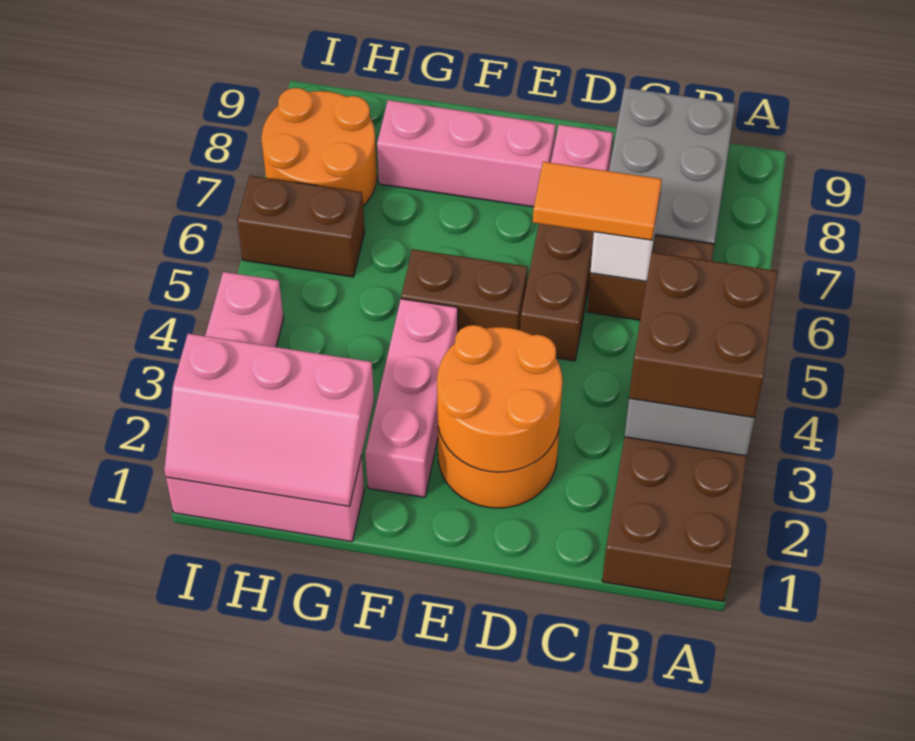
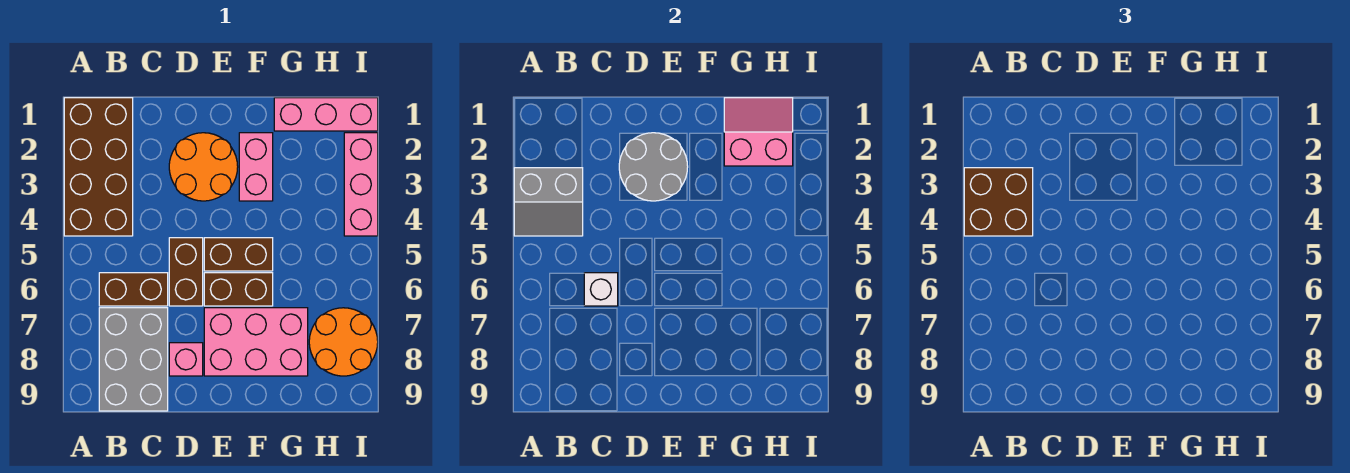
orange 1x2 tile [533,162,662,240] -> none
orange 2x2 round brick [437,325,563,472] -> grey 2x2 round brick [619,133,688,201]
pink 1x3 brick [377,100,556,207] -> pink 2x3 brick [204,308,308,376]
pink 1x3 brick [365,299,458,497] -> pink 1x2 brick [239,133,273,201]
pink 2x3 slope [164,334,374,506] -> pink 2x2 slope [724,98,793,166]
brown 1x2 brick [237,176,365,277] -> brown 1x2 brick moved to [204,273,273,306]

